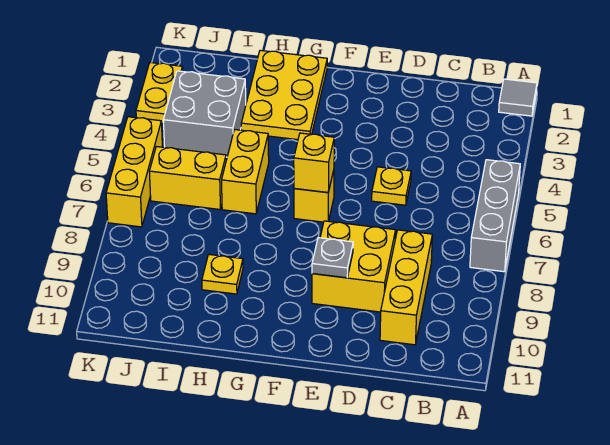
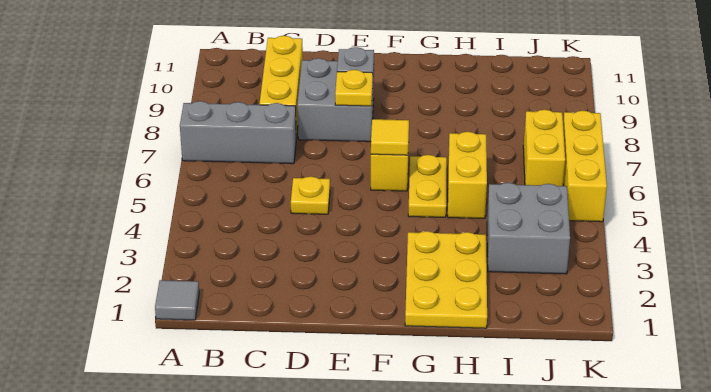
grey 1x3 brick [470,160,520,272] -> grey 1x3 brick turned to [180,101,296,164]
yellow 2x2 brick [312,221,396,312] -> grey 2x2 brick [297,58,374,142]
yellow 1x1 brick [294,133,334,192] -> yellow 1x1 tile [371,119,409,155]
yellow 1x1 plate [202,255,243,294] -> yellow 1x1 plate moved to [335,70,373,106]
yellow 1x2 brick [149,147,226,209] -> yellow 1x2 brick turned to [523,110,565,186]
yellow 1x2 plate [136,63,183,124] -> yellow 1x2 plate moved to [408,155,447,217]

